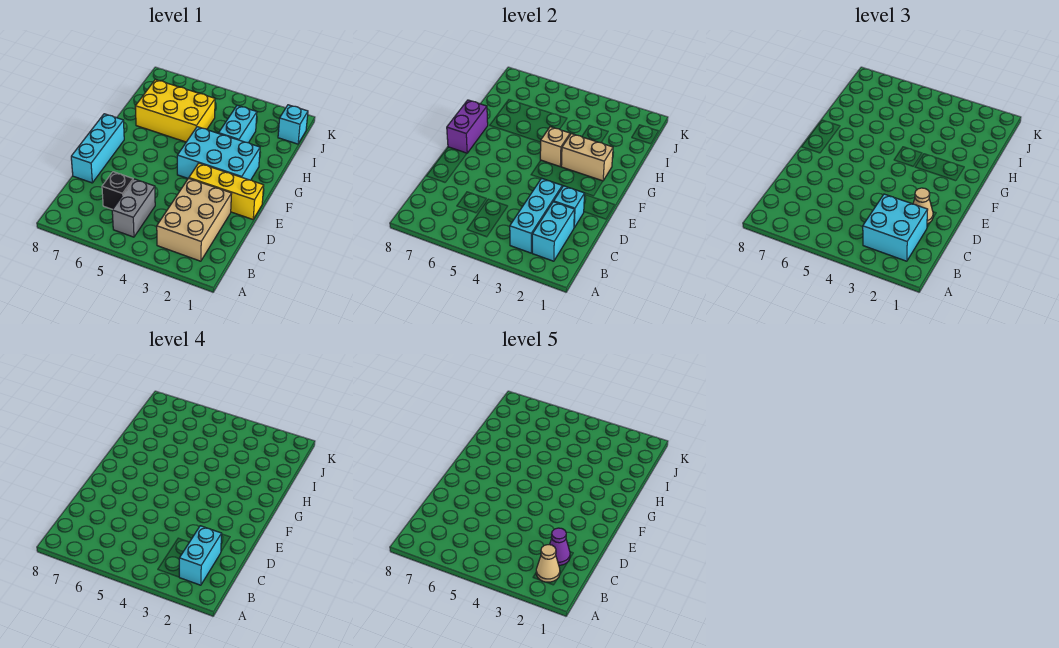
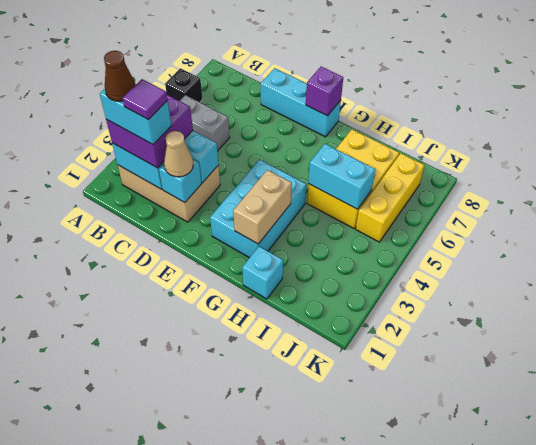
cyan 2x2 brick [863,194,928,261] -> purple 2x2 brick [106,95,193,168]
tan 1x1 cone [536,545,560,582] -> brown 1x1 cone [104,51,135,101]
purple 1x1 cone [550,528,570,565] -> purple 1x1 tile [122,79,168,120]
black 1x1 brick [102,172,133,209] -> black 1x1 brick moved to [165,68,202,102]
yellow 1x3 brick [189,163,264,219] -> yellow 1x3 brick moved to [356,153,424,242]
purple 1x2 brick [447,100,488,153] -> purple 1x1 brick [306,67,343,116]
tan 1x1 brick [540,127,570,166] -> none
cyan 1x2 brick [219,105,257,143] -> cyan 1x2 brick moved to [308,144,375,209]
cyan 1x1 brick [278,105,308,144] -> cyan 1x1 brick moved to [242,246,283,299]

